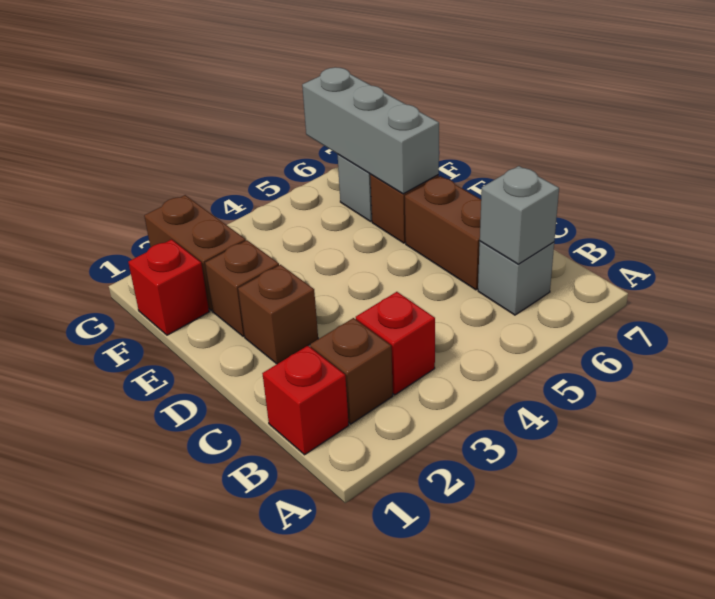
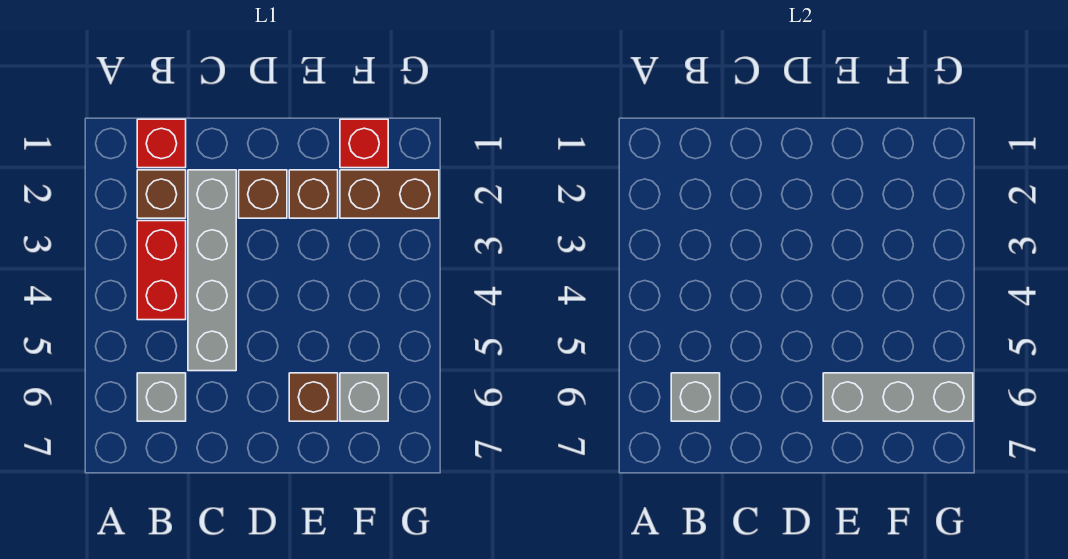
red 1x1 brick [356,292,435,395] -> red 1x2 brick [137,221,186,320]
none -> grey 1x4 brick [188,170,236,371]
brown 1x2 brick [405,176,481,290] -> none

